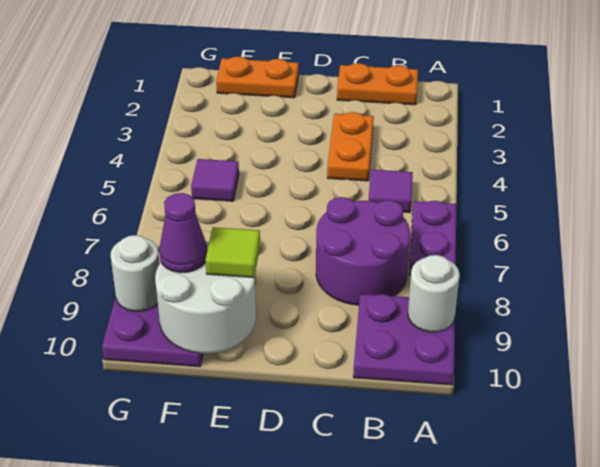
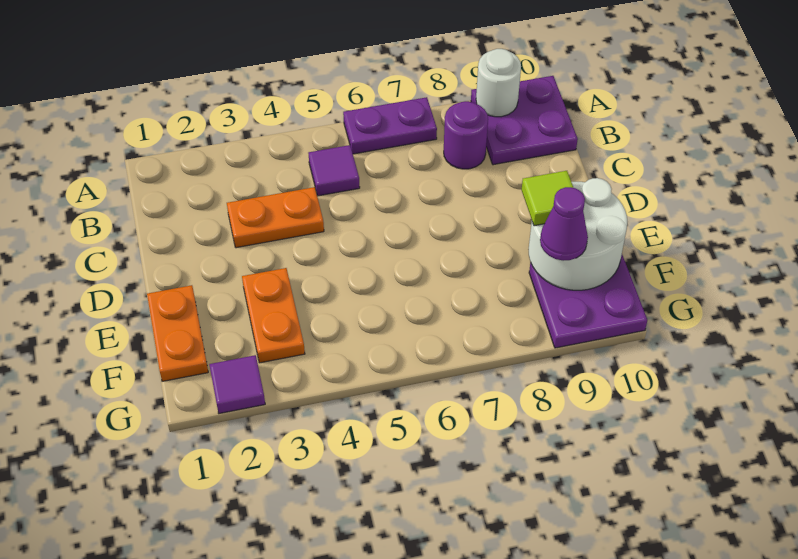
orange 1x2 plate [337,63,418,105] -> orange 1x2 plate moved to [242,268,305,363]
purple 2x2 round brick [316,197,410,305] -> purple 1x1 round brick [444,101,488,169]
purple 1x1 tile [191,159,239,201] -> purple 1x1 tile moved to [209,355,265,414]
white 1x1 round brick [111,235,159,311] -> none

